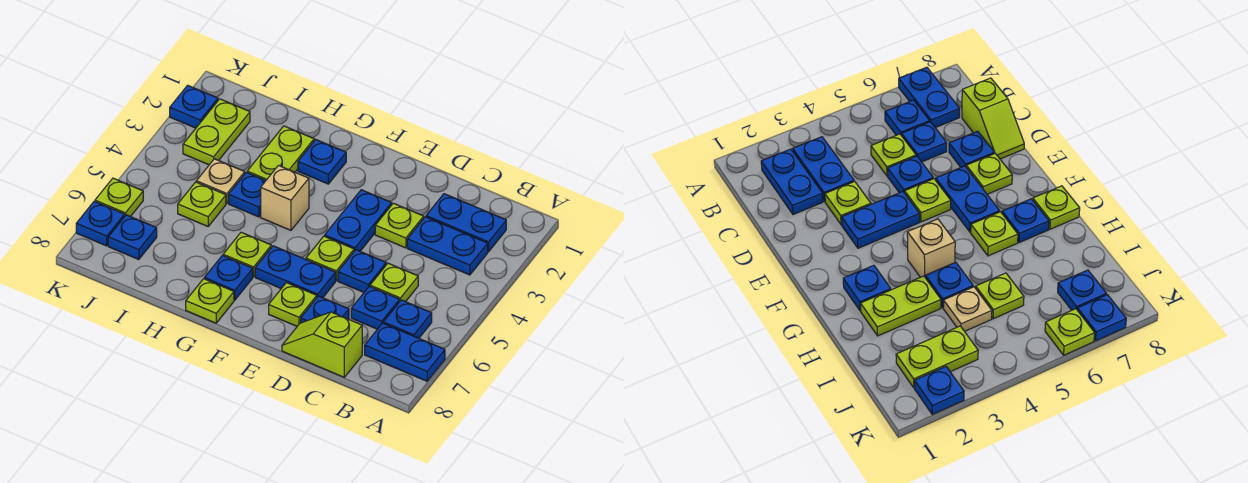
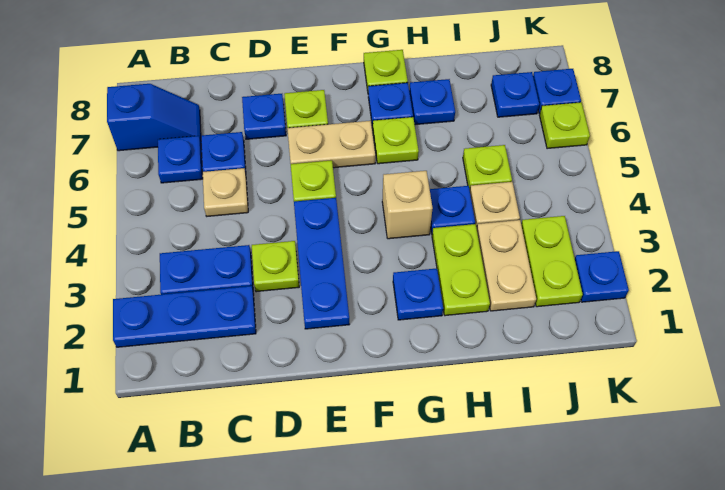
blue 1x2 plate [365,323,445,381] -> blue 1x2 slope [107,84,201,151]
blue 1x2 plate [426,194,506,252] -> blue 1x3 plate [113,286,256,347]
lime 1x1 plate [370,263,418,302] -> tan 1x1 plate [203,168,248,216]
lime 1x2 slope [282,312,362,377] -> none
blue 1x1 plate [338,250,386,292] -> blue 1x1 plate moved to [409,79,455,125]
blue 1x2 plate [325,190,392,251] -> blue 1x3 plate [294,198,350,329]
blue 1x2 plate [255,246,336,298] -> tan 1x2 plate [287,121,375,168]
none -> tan 1x2 plate [477,220,536,311]

